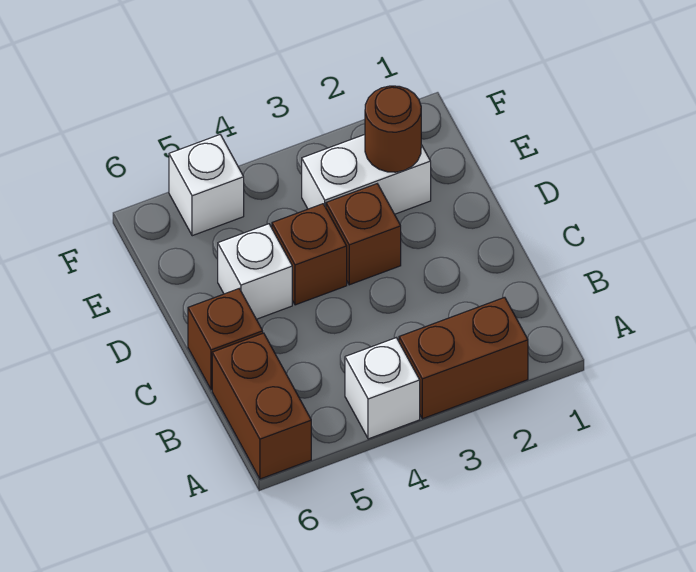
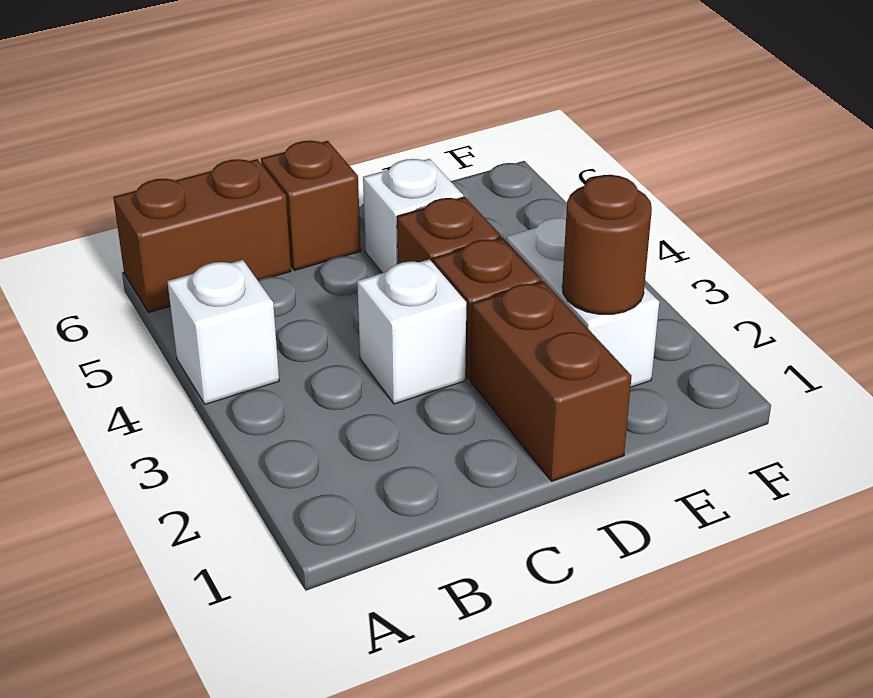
brown 1x2 brick [399,297,528,419] -> brown 1x2 brick moved to [471,281,632,481]
white 1x1 brick [169,135,244,236] -> white 1x1 brick moved to [357,259,466,404]

